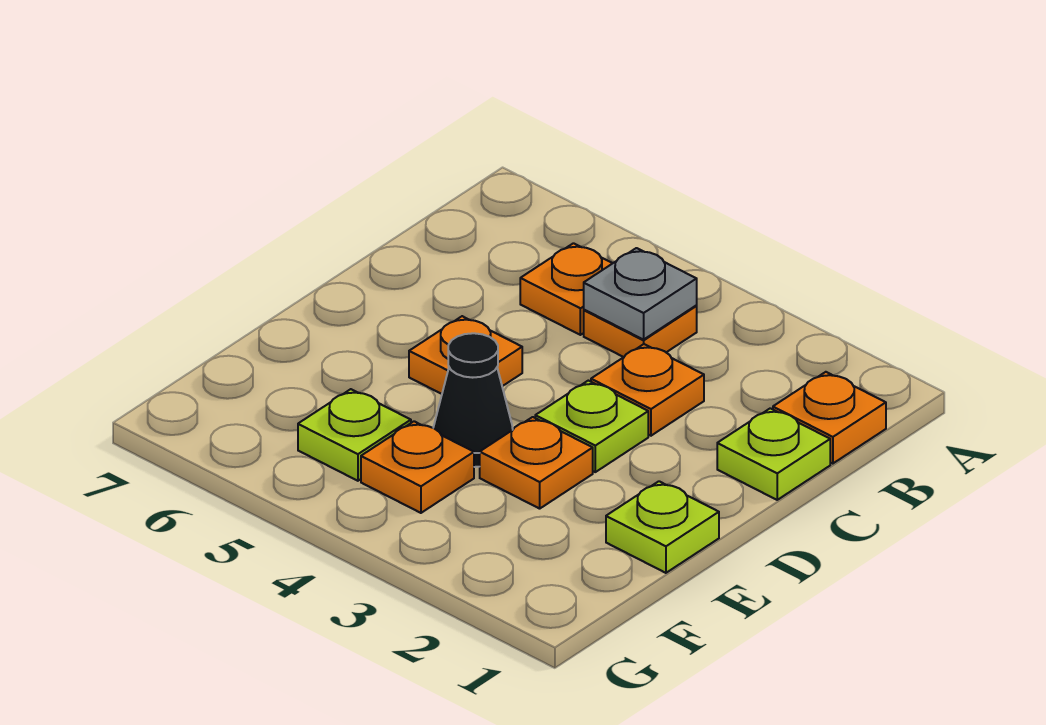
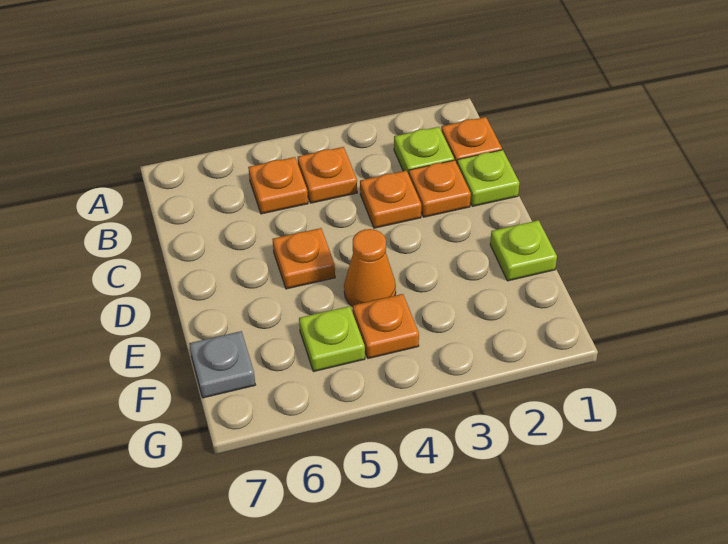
grey 1x1 plate [584,248,697,340] -> grey 1x1 plate moved to [189,331,255,398]
lime 1x1 plate [535,381,648,472] -> lime 1x1 plate moved to [394,127,454,175]
orange 1x1 plate [480,417,593,509] -> orange 1x1 plate moved to [409,160,471,217]
black 1x1 cone [433,333,513,467] -> orange 1x1 cone [344,229,396,307]

